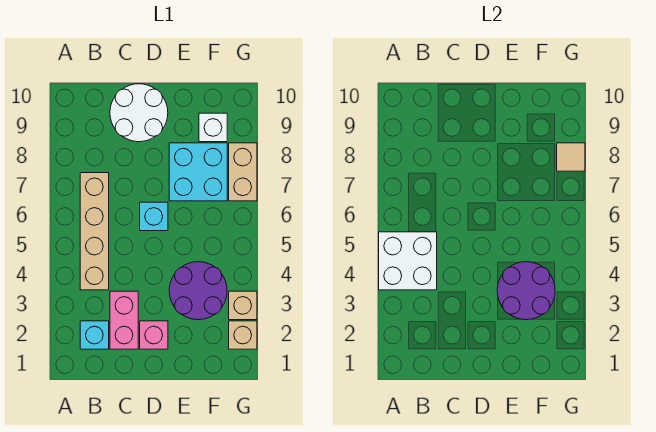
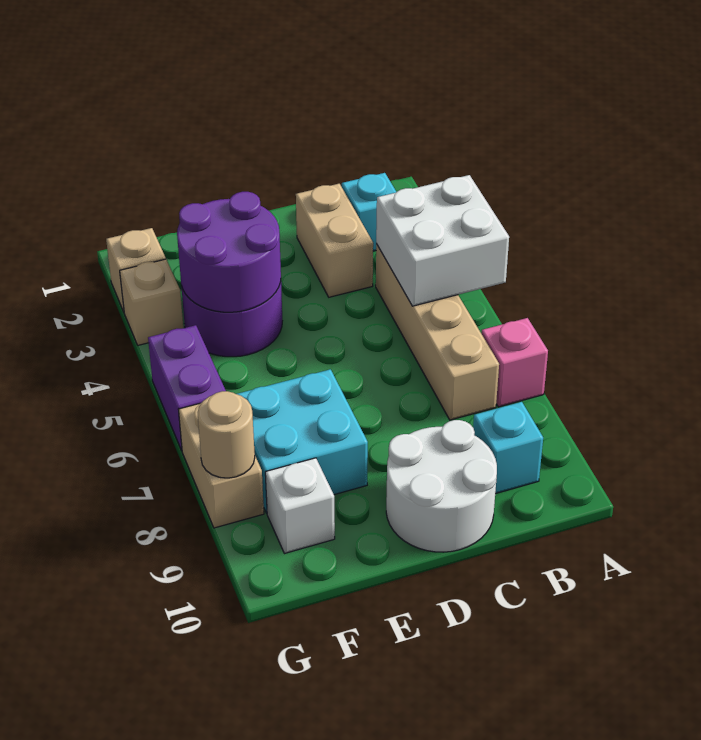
pink 1x2 brick [110,291,138,349] -> tan 1x2 brick [296,184,373,297]
pink 1x1 brick [140,321,168,349] -> pink 1x1 brick moved to [481,318,548,407]
cyan 1x1 brick [140,202,168,231] -> cyan 1x1 brick moved to [473,402,543,494]
none -> purple 1x2 brick [148,325,226,450]
tan 1x1 tile [557,143,585,171] -> tan 1x1 round brick [198,391,255,478]

